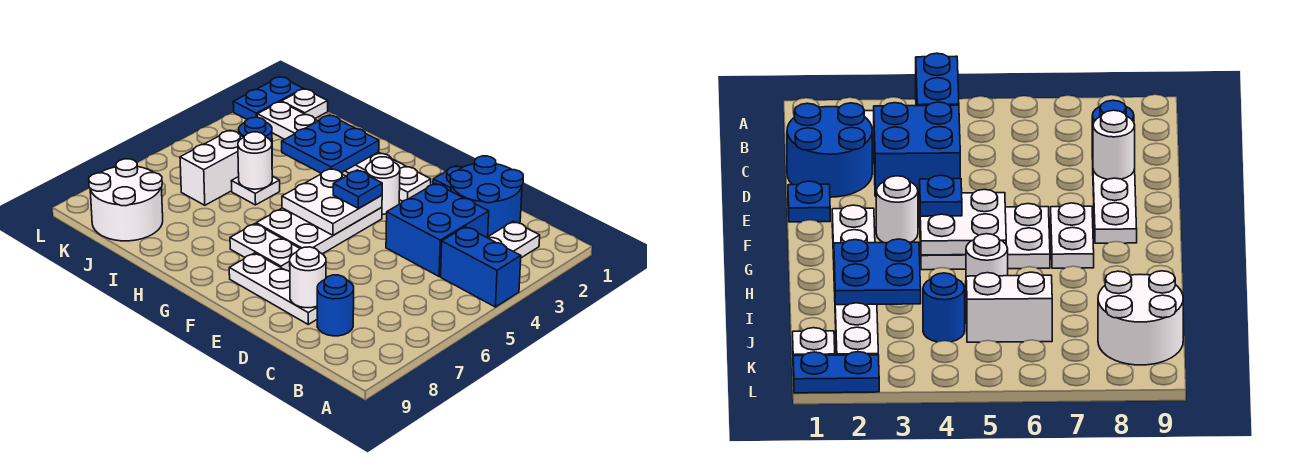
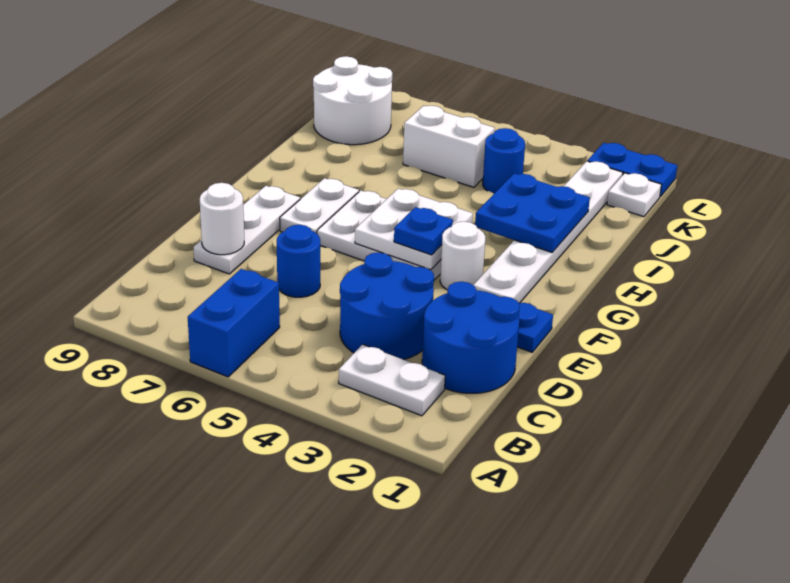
blue 1x2 brick [441,227,521,307] -> blue 1x2 brick moved to [188,269,280,377]
blue 2x2 brick [386,183,489,276] -> blue 2x2 round brick [340,252,434,360]
blue 1x1 round brick [317,275,354,336] -> blue 1x1 round brick moved to [277,225,320,297]
white 1x1 plate [231,176,280,205] -> none
white 1x1 round brick [238,132,272,189] -> none

